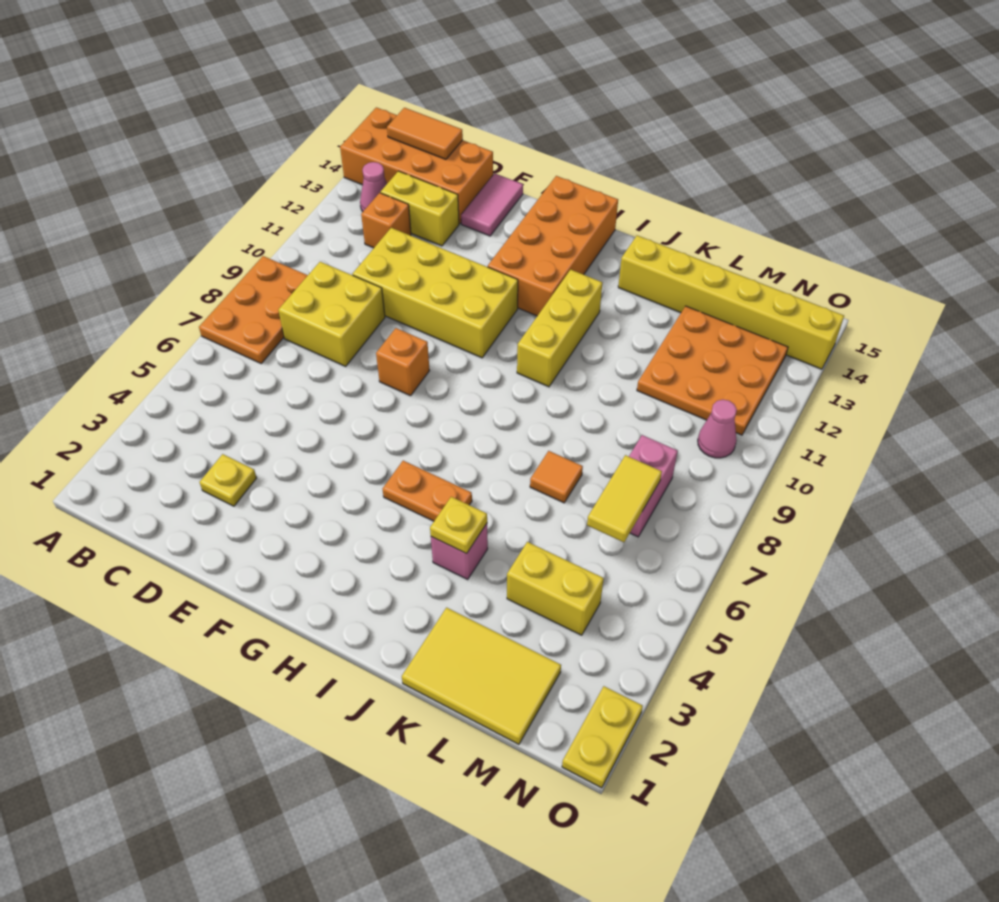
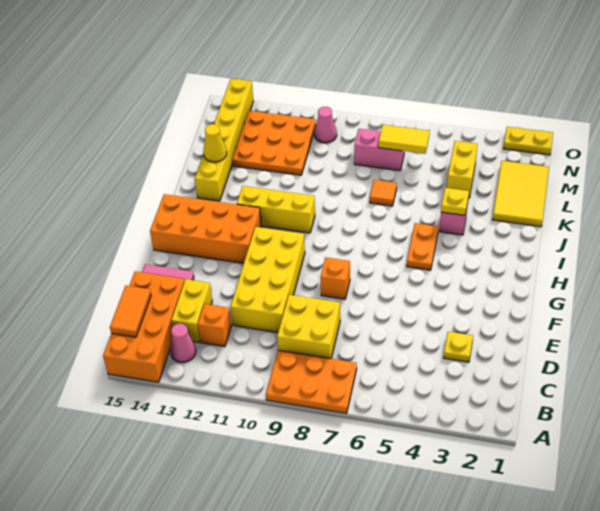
none -> yellow 1x1 cone [203,124,227,162]

